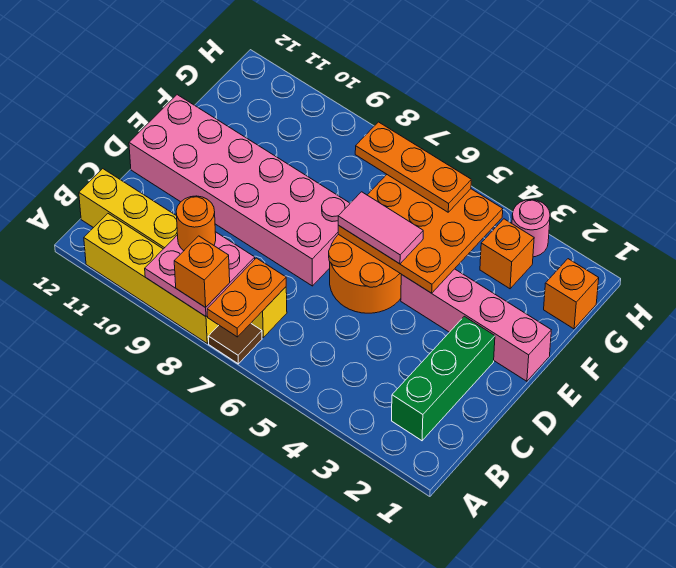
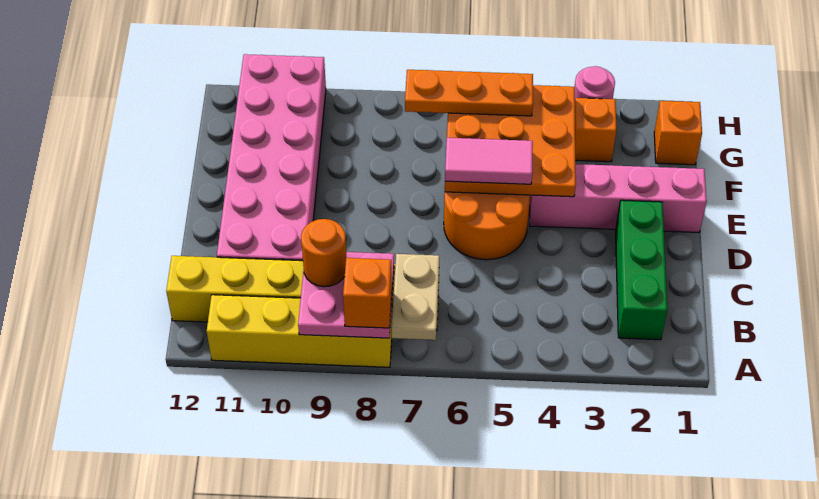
brown 1x1 tile [208,324,262,364] -> none
orange 1x2 plate [207,258,286,337] -> tan 1x2 plate [392,254,439,340]
pink 2x6 brick [129,95,350,286] -> pink 2x6 brick turned to [217,54,326,261]

